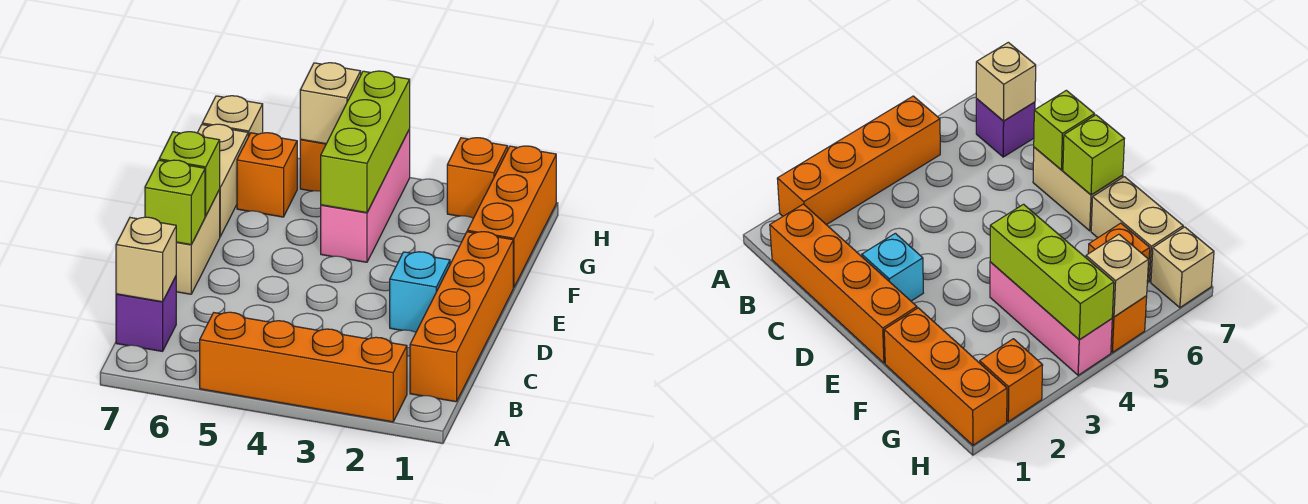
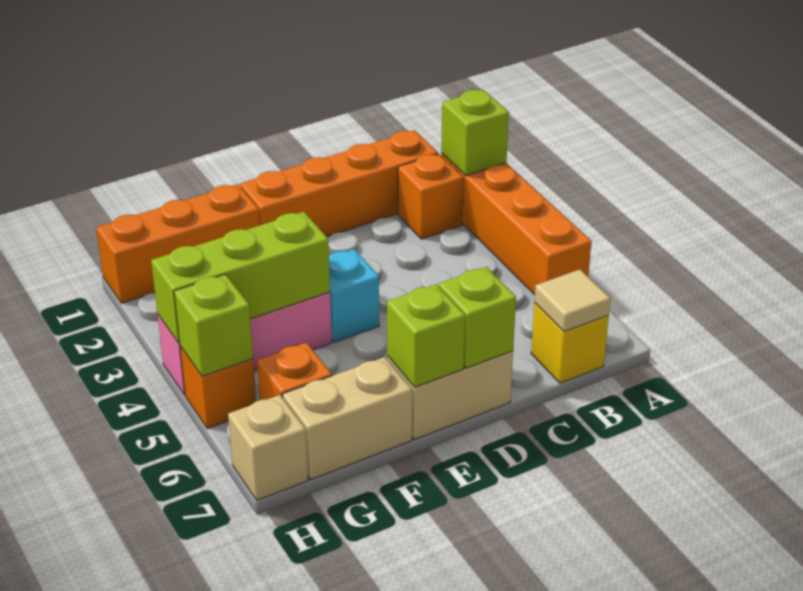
none -> lime 1x1 brick [441,90,509,176]
purple 1x1 brick [116,277,176,351] -> yellow 1x1 brick [531,303,609,383]
tan 1x1 brick [116,217,176,302] -> tan 1x1 tile [534,269,611,332]
cyan 1x1 brick [390,252,450,332] -> cyan 1x1 brick moved to [329,249,379,342]
orange 1x1 brick [447,138,508,218] -> orange 1x1 brick moved to [398,154,464,239]
tan 1x1 brick [300,63,361,144] -> lime 1x1 brick [174,274,253,376]

